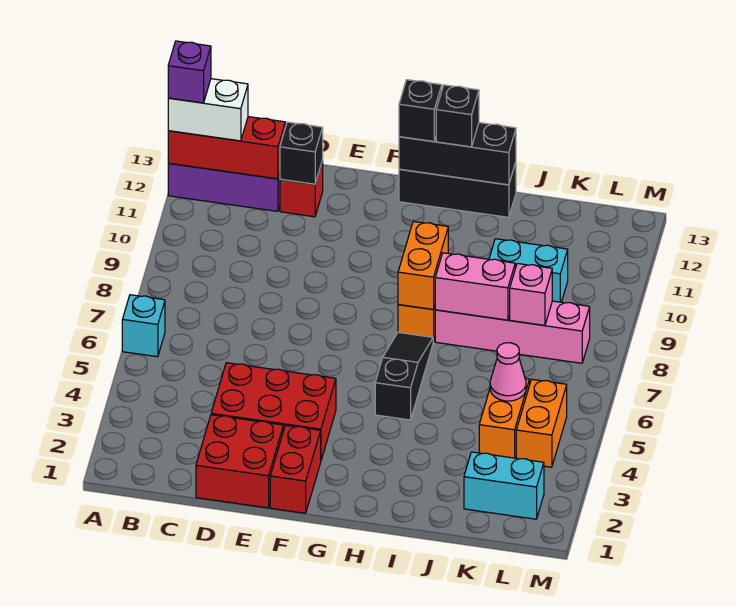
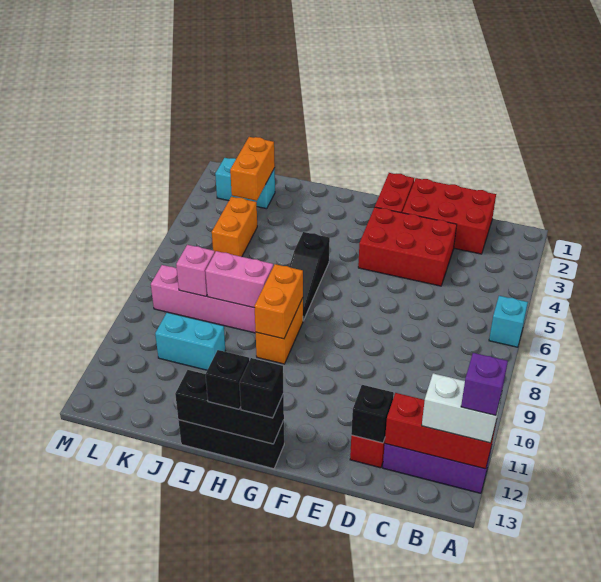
red 2x2 brick [196,415,283,508] -> red 2x3 brick [402,178,496,254]
pink 1x1 cone [490,343,526,401] -> none
orange 1x2 brick [516,379,567,467] -> orange 1x2 brick moved to [230,137,275,201]

